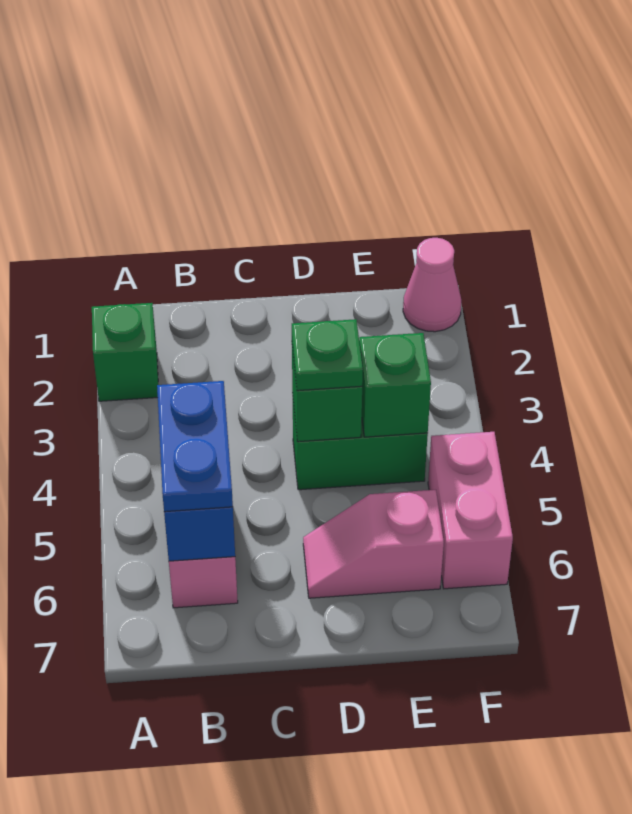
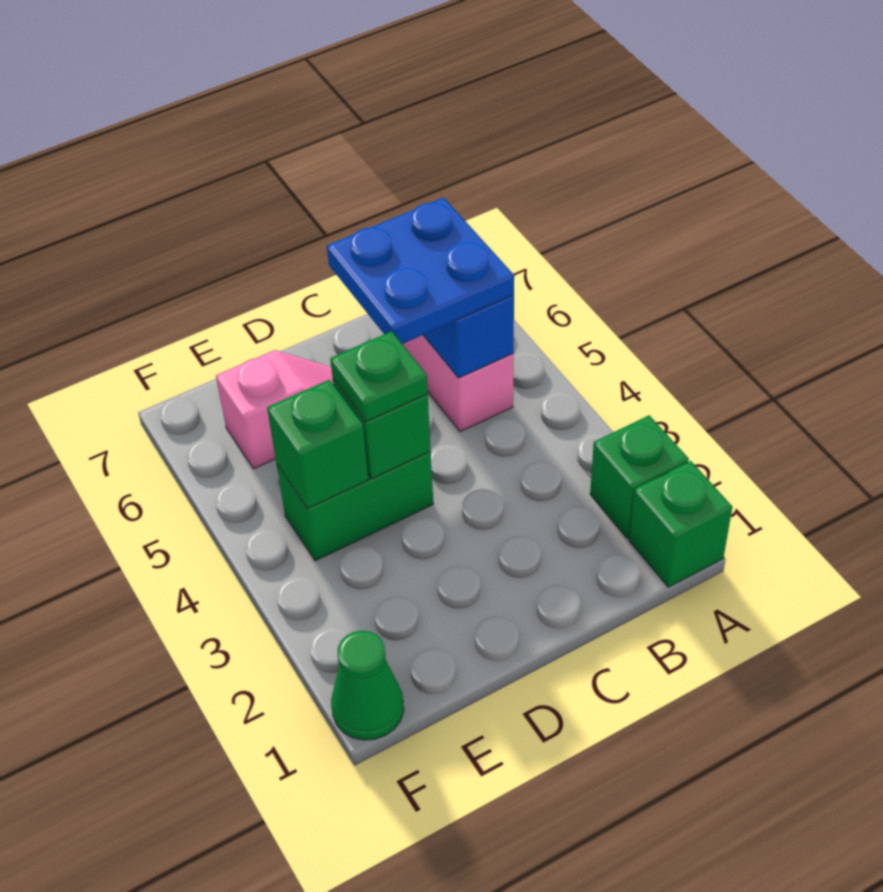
none -> green 1x1 brick [629,461,732,587]
blue 1x2 plate [157,381,233,512] -> blue 2x2 plate [327,197,514,344]
pink 1x1 cone [403,238,461,332] -> green 1x1 cone [331,631,404,740]
pink 1x2 brick [428,432,513,589] -> none

